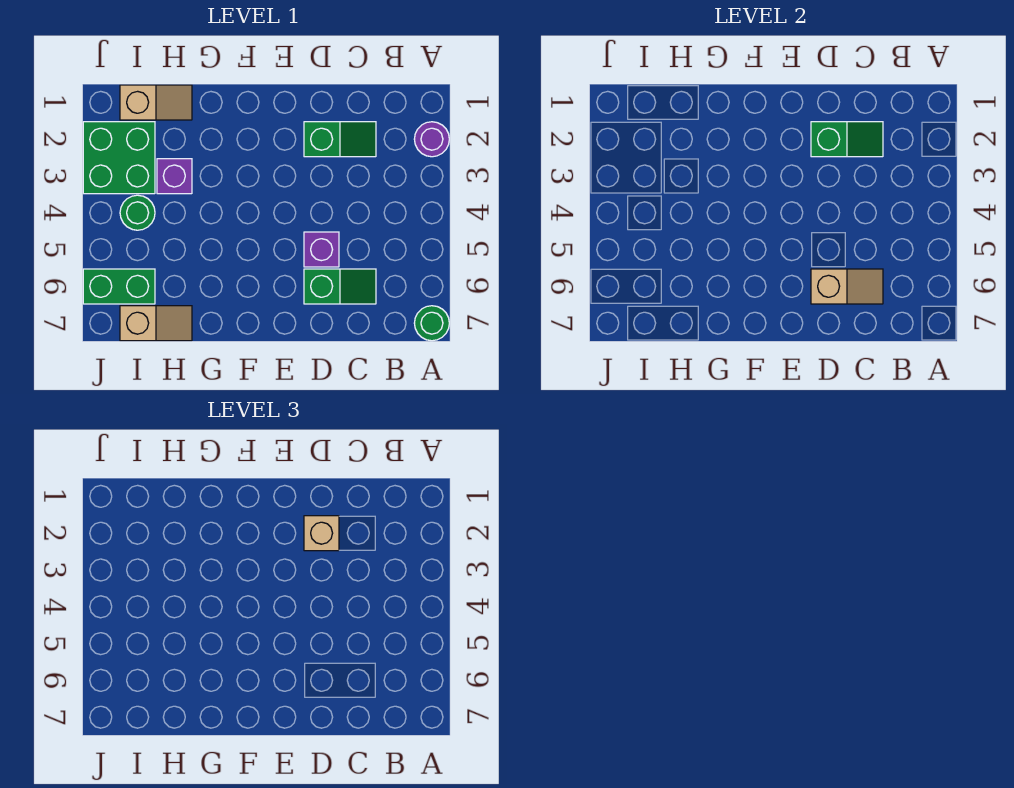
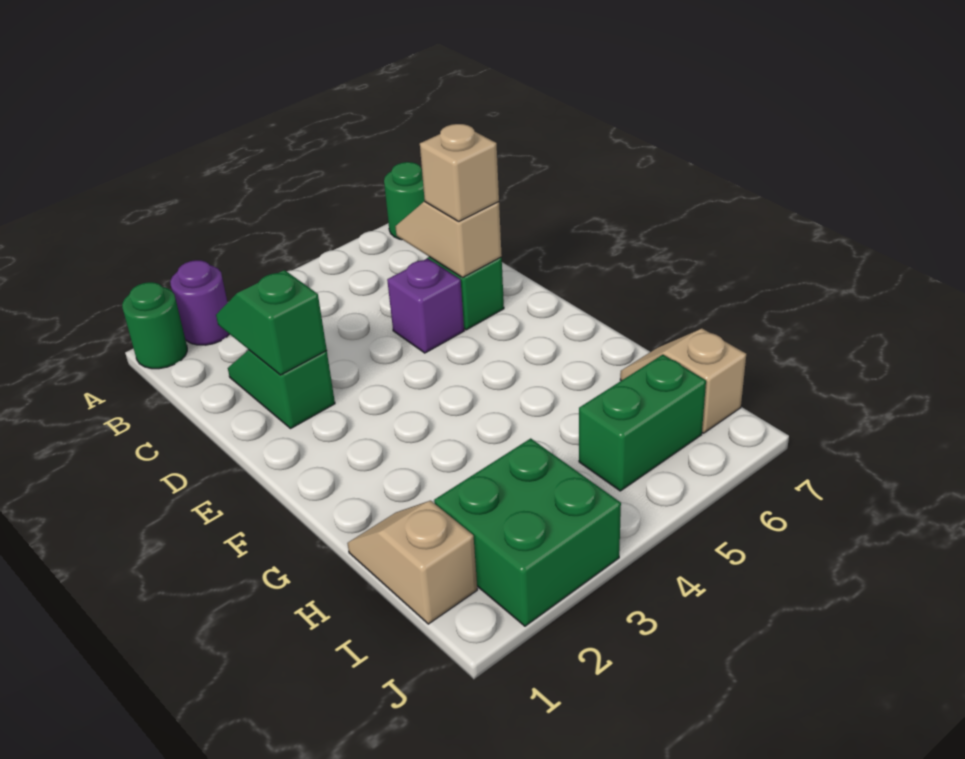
tan 1x1 brick [304,516,339,551] -> tan 1x1 brick moved to [420,124,499,222]
purple 1x1 brick [157,159,192,194] -> none
green 1x1 round brick [120,195,155,230] -> green 1x1 round brick moved to [122,282,187,369]
green 1x2 brick [83,269,155,304] -> green 1x2 brick turned to [579,355,706,491]

